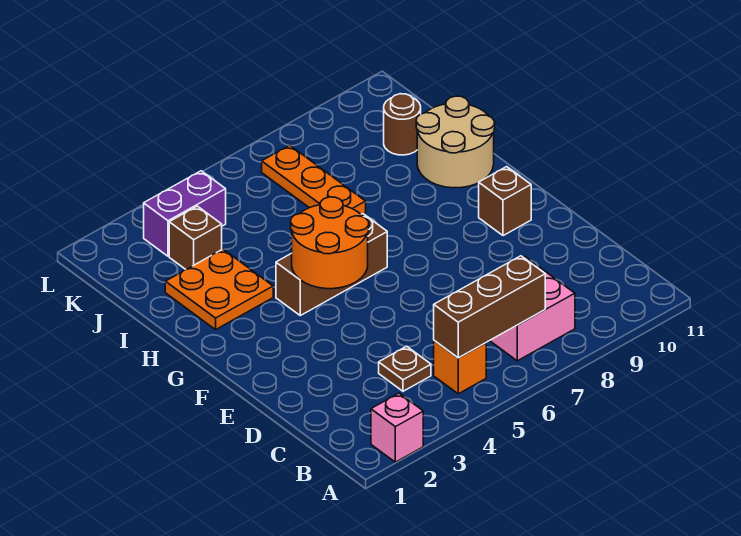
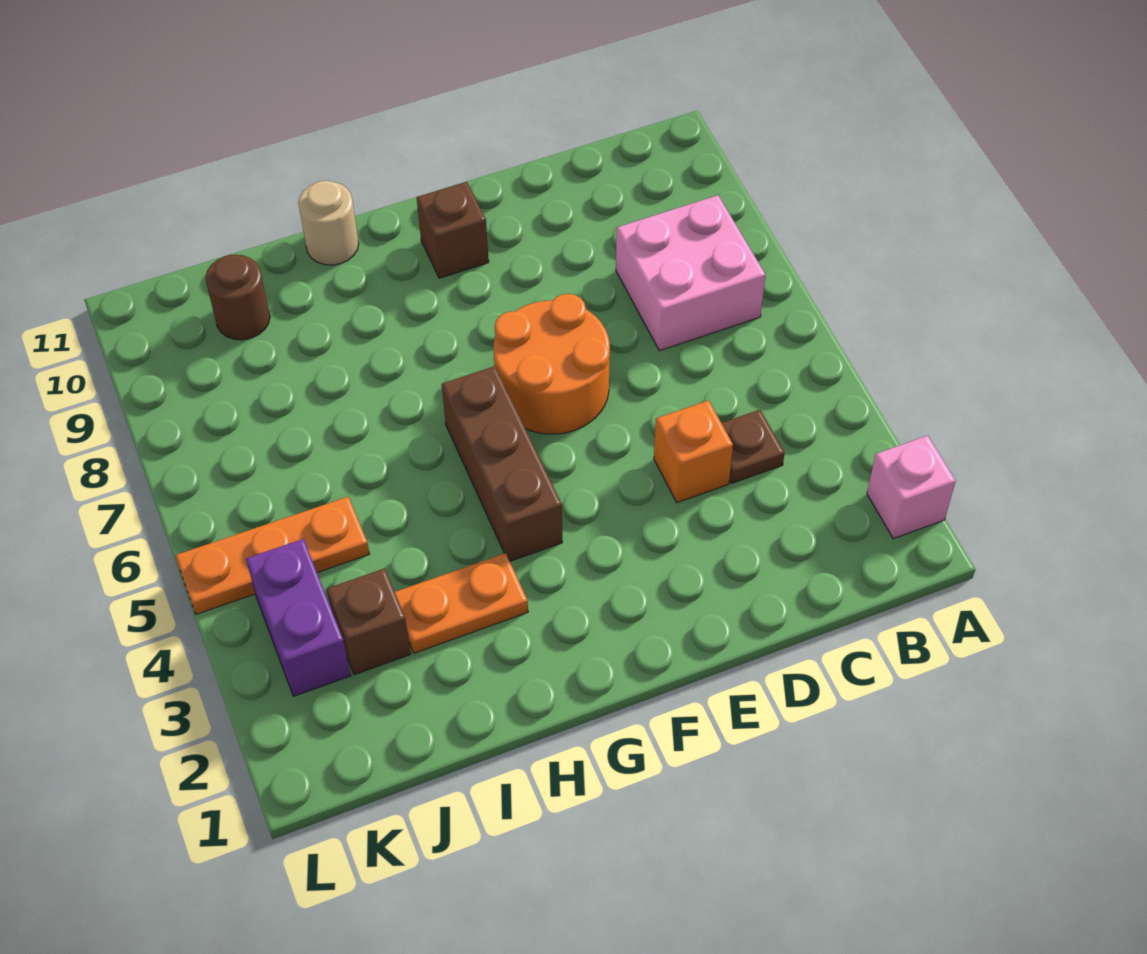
orange 1x1 brick [434,341,486,394] -> orange 1x1 brick moved to [654,400,733,502]
brown 1x3 brick [434,256,545,358] -> none
orange 2x2 round brick [291,197,369,289] -> orange 2x2 round brick moved to [494,294,610,434]
orange 2x2 plate [165,249,273,330] -> orange 1x2 plate [395,553,528,653]
tan 2x2 round brick [416,96,495,188] -> tan 1x1 round brick [298,181,359,265]
orange 1x3 plate [262,145,366,214] -> orange 1x3 plate moved to [175,497,369,614]

